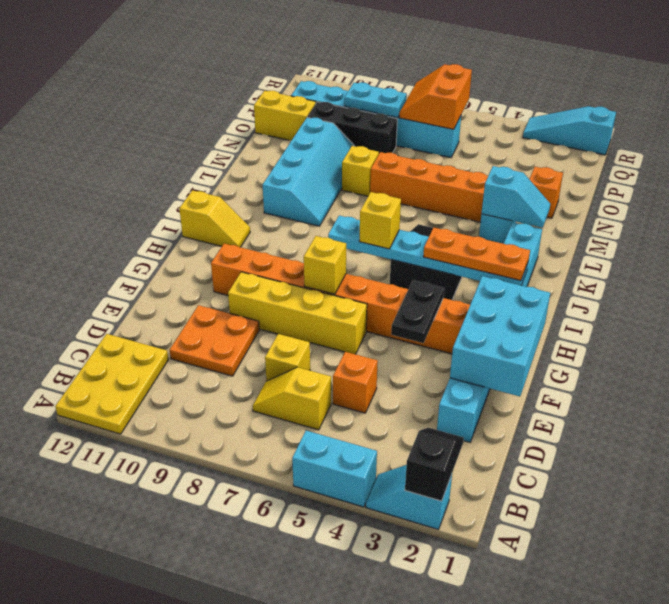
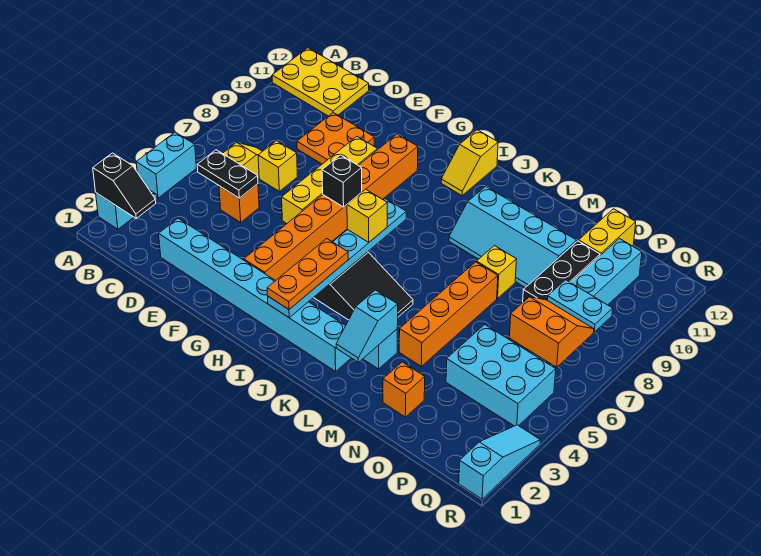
cyan 2x3 brick [450,276,550,396] -> cyan 2x3 brick moved to [446,325,556,426]
black 1x2 plate [391,280,444,343] -> black 1x2 plate moved to [197,150,258,198]
yellow 1x1 brick [304,236,346,294] -> black 1x1 brick [322,155,362,207]
cyan 1x2 plate [344,82,407,118] -> cyan 1x2 plate turned to [547,280,613,332]

